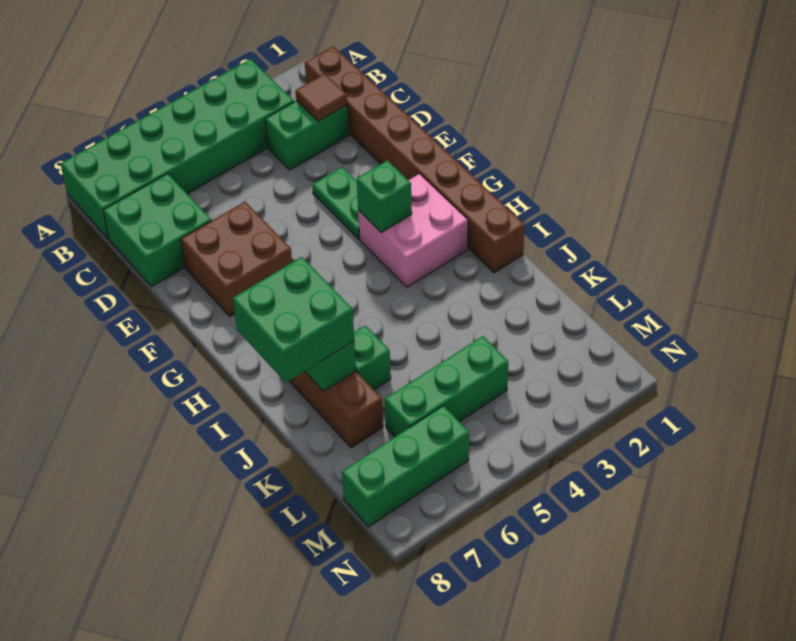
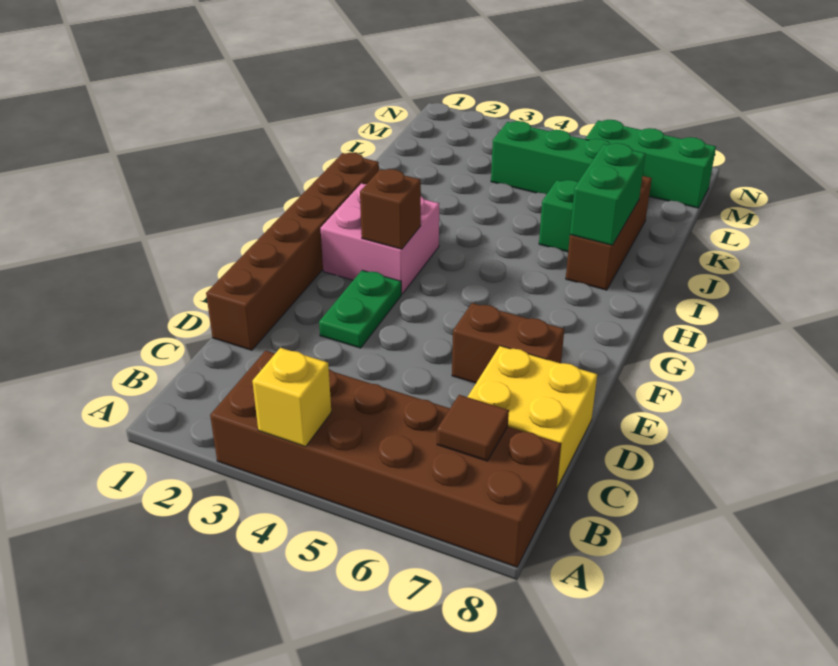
green 2x6 brick [61,59,294,239] -> brown 2x6 brick [210,351,561,567]
none -> yellow 1x1 brick [252,348,331,447]
brown 1x8 brick [305,46,525,273] -> brown 1x6 brick [206,153,379,350]
green 1x2 brick [265,101,349,170] -> none
brown 1x1 tile [296,74,347,121] -> brown 1x1 tile moved to [437,395,509,461]
green 2x2 brick [103,174,212,287] -> yellow 2x2 brick [468,346,597,487]
brown 2x2 brick [181,202,292,316] -> brown 1x2 brick [452,303,564,383]
green 1x1 brick [357,160,412,232] -> brown 1x1 brick [360,169,421,249]
green 2x2 brick [233,257,354,383] -> none

